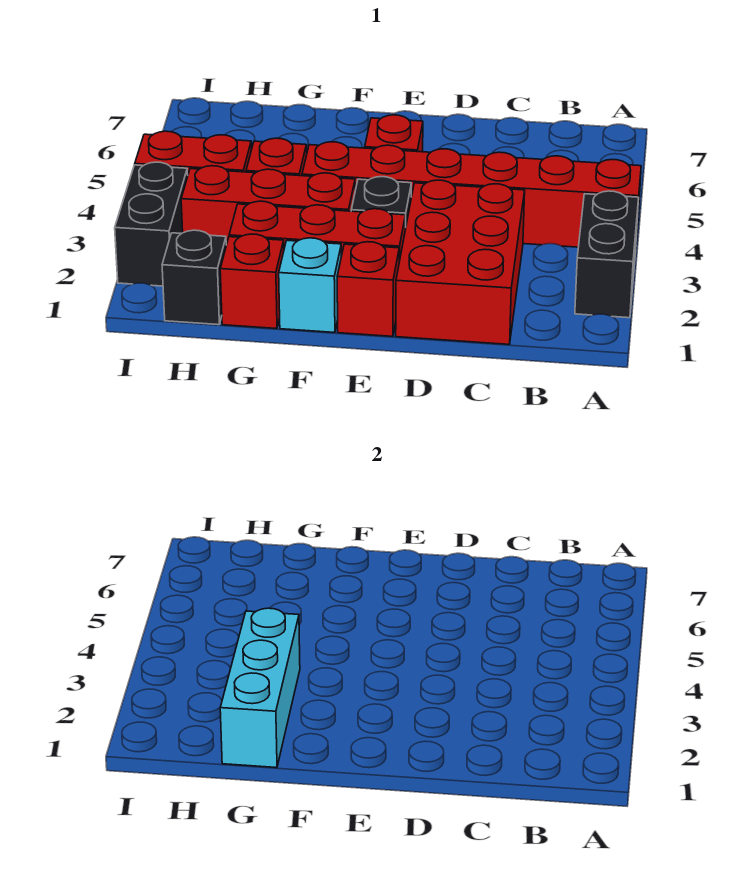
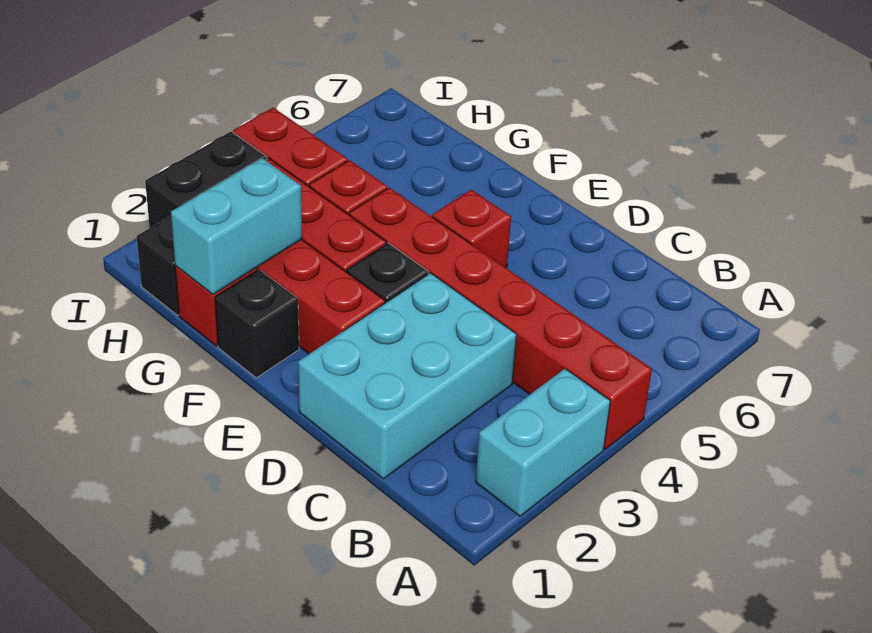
black 1x2 brick [575,191,639,318] -> cyan 1x2 brick [476,369,610,516]
red 2x3 brick [396,180,525,344] -> cyan 2x3 brick [298,273,517,479]
red 1x1 brick [337,242,399,336] -> none
cyan 1x1 brick [279,238,341,333] -> black 1x1 brick [215,269,299,378]
cyan 1x3 brick [220,608,300,768] -> cyan 1x2 brick [171,158,302,294]

